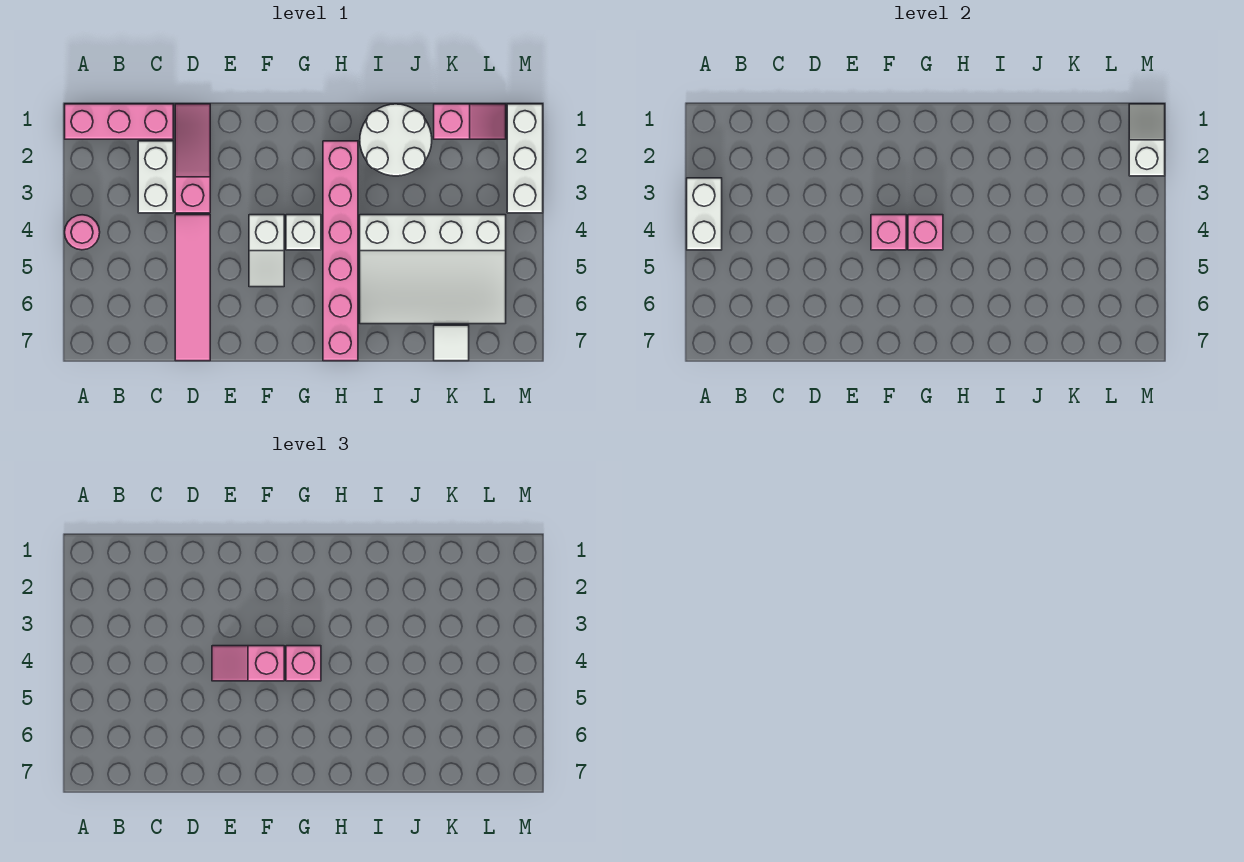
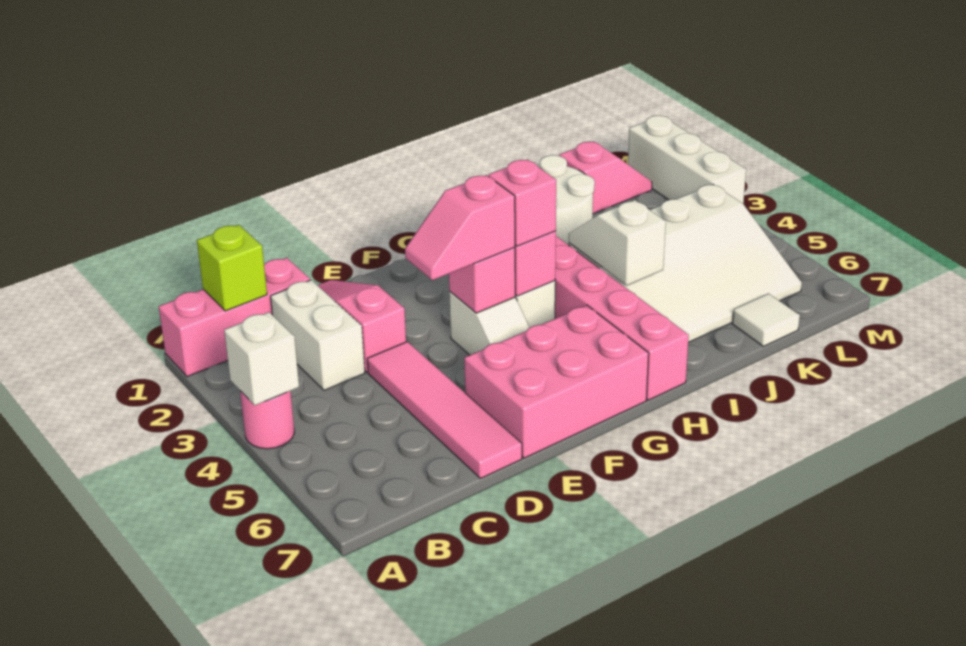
white 1x2 brick [687,178,722,250] -> white 1x1 brick [224,312,299,405]
none -> lime 1x1 brick [197,225,267,311]
none -> pink 2x3 brick [464,305,649,458]
white 1x2 slope [1129,104,1165,176] -> white 1x2 slope moved to [569,200,666,285]

